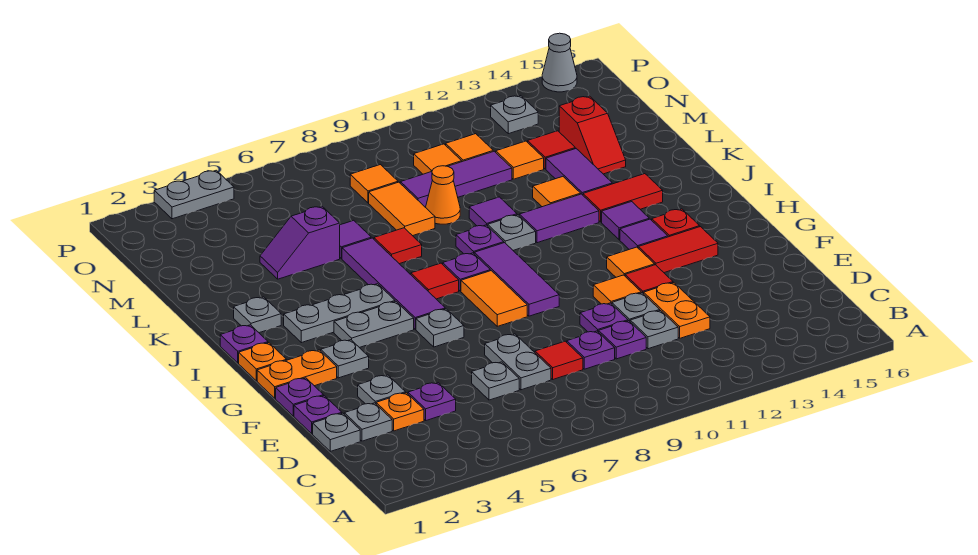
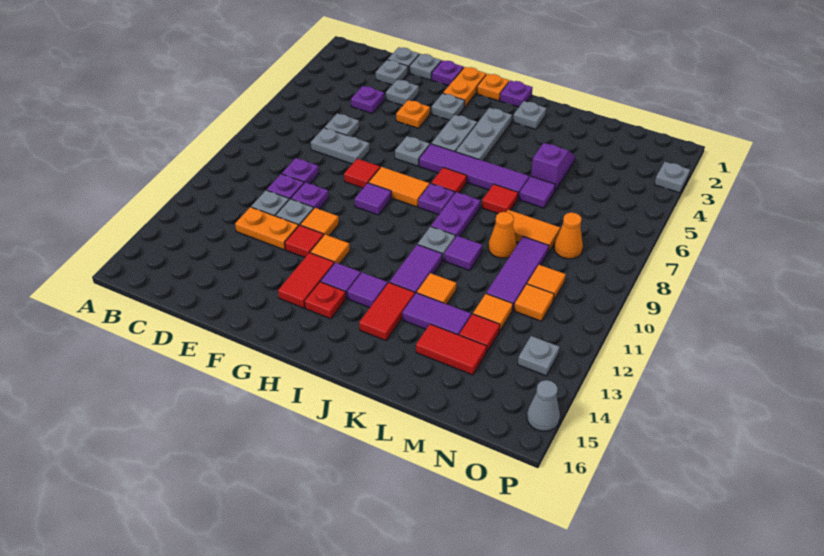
orange 1x1 plate [376,393,424,431] -> orange 1x1 plate moved to [396,100,430,128]
red 1x1 tile [535,341,583,379] -> red 1x1 tile moved to [344,159,380,188]
purple 1x1 plate [294,396,342,434] -> grey 1x1 plate [409,54,441,80]
purple 1x3 tile [474,243,559,316] -> purple 1x1 tile [355,183,392,215]
purple 1x1 plate [456,225,504,254] -> purple 1x2 plate [431,192,480,237]
red 1x2 slope [559,96,626,174] -> red 1x2 tile [416,324,487,375]
orange 1x1 tile [350,165,398,203] -> orange 1x1 cone [554,213,583,259]
grey 1x2 plate [154,170,234,219] -> grey 1x1 plate [655,162,690,193]

